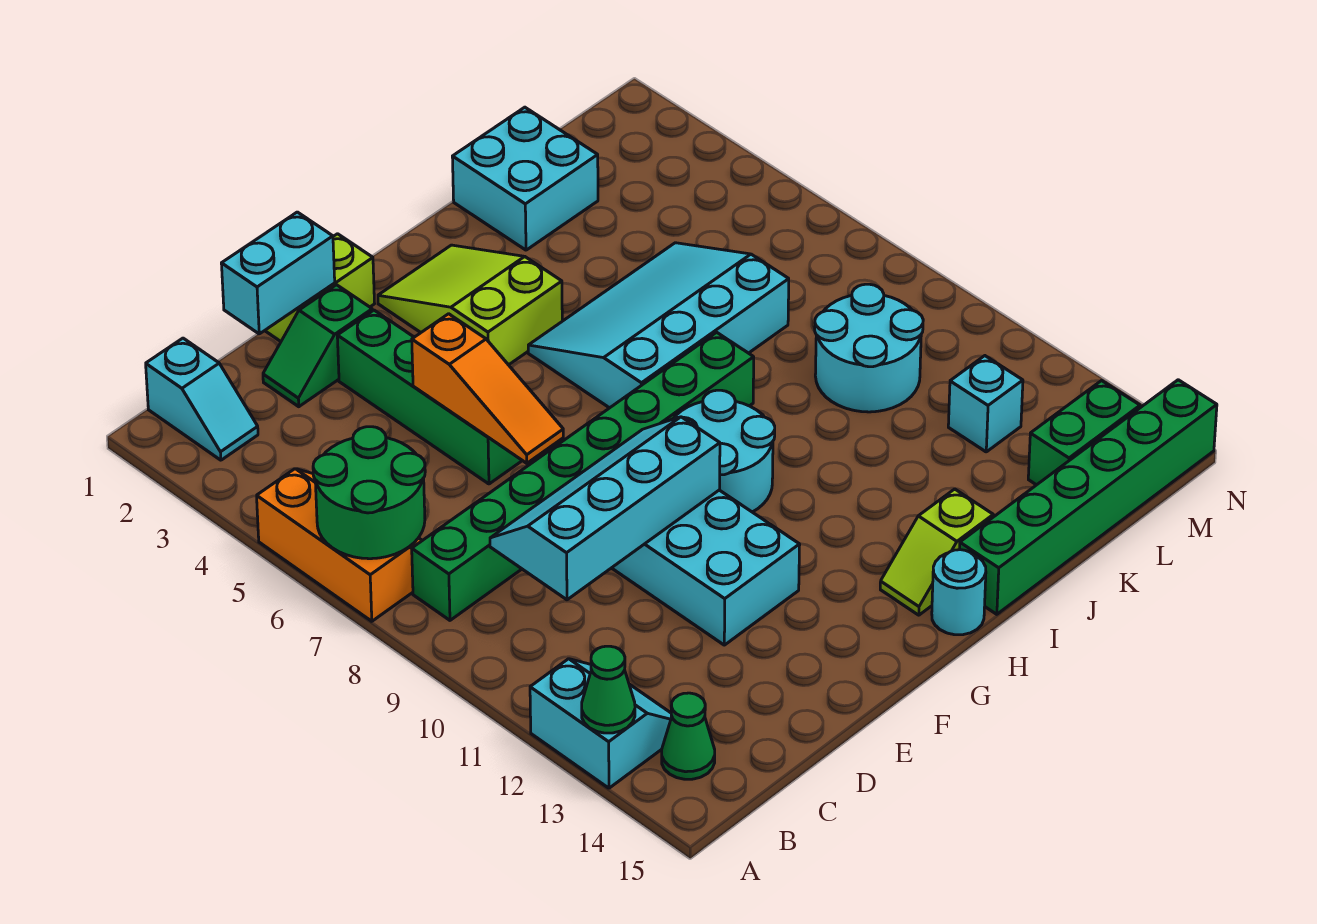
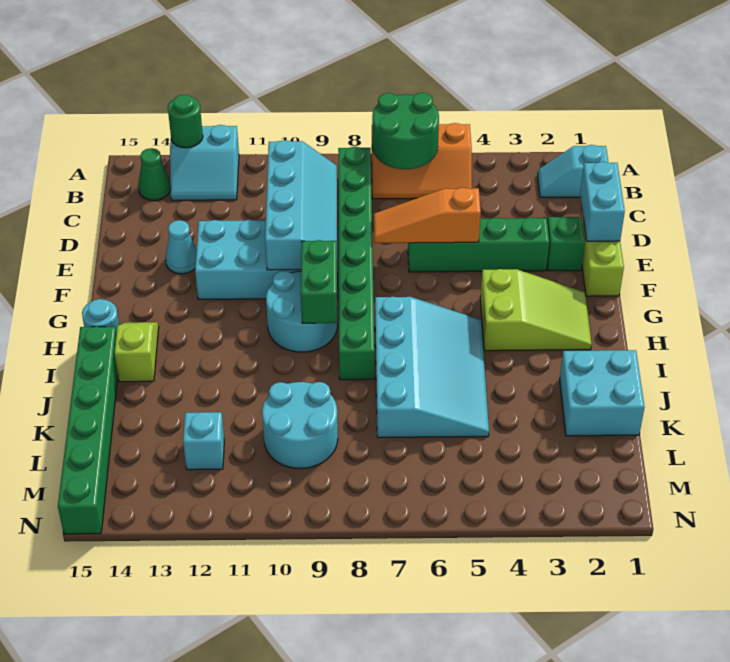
green 1x1 cone [582,646,635,733] -> green 1x1 round brick [168,95,203,148]
none -> cyan 1x1 cone [165,220,197,274]
green 1x2 brick [1028,381,1140,485] -> green 1x2 brick moved to [301,240,337,323]

